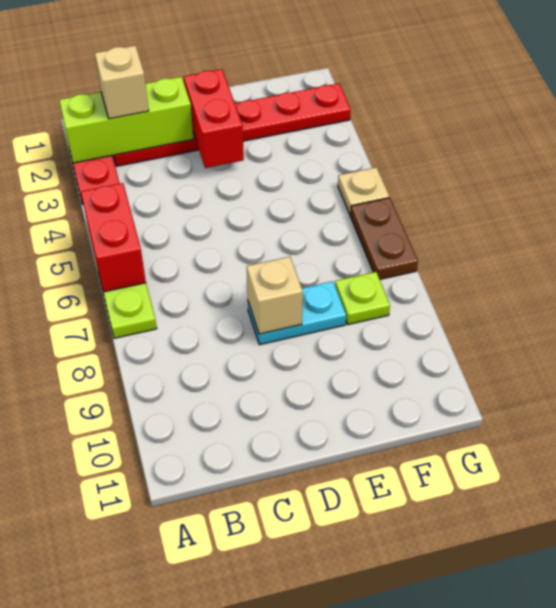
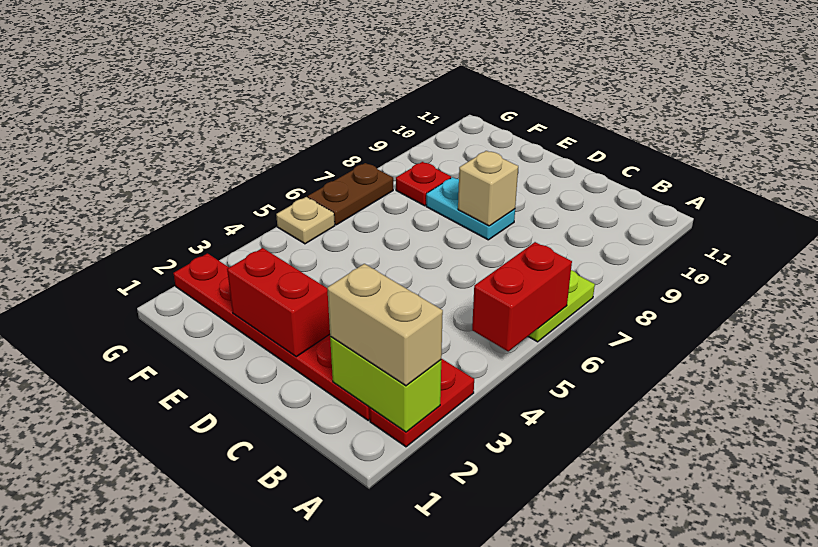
lime 1x3 brick [59,77,193,163] -> lime 1x2 brick [330,337,441,432]
tan 1x1 brick [95,46,149,119] -> tan 1x2 brick [327,264,443,386]
red 1x2 brick [184,69,244,168] -> red 1x2 brick turned to [227,248,330,357]
lime 1x1 plate [335,272,390,325] -> red 1x1 plate [396,162,451,206]

